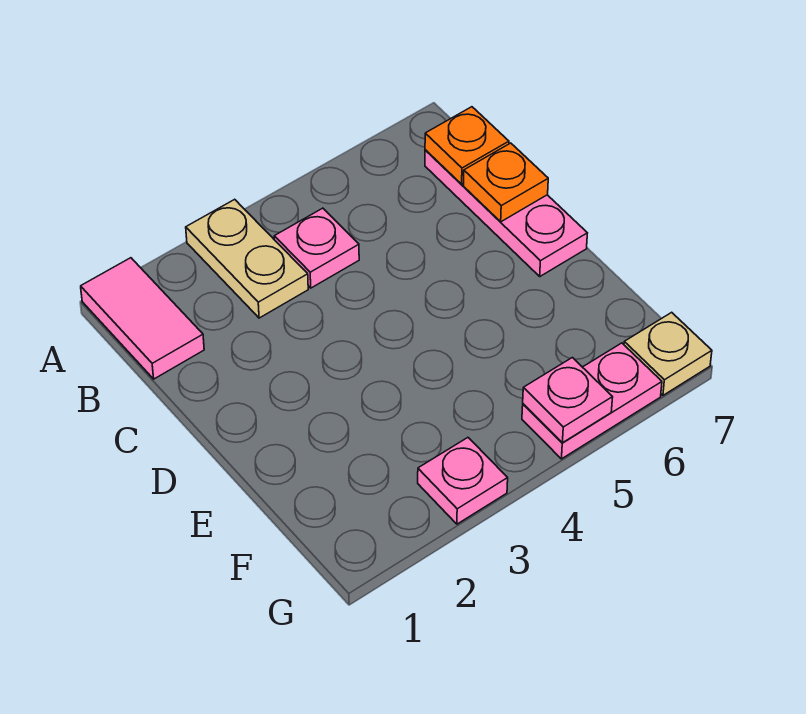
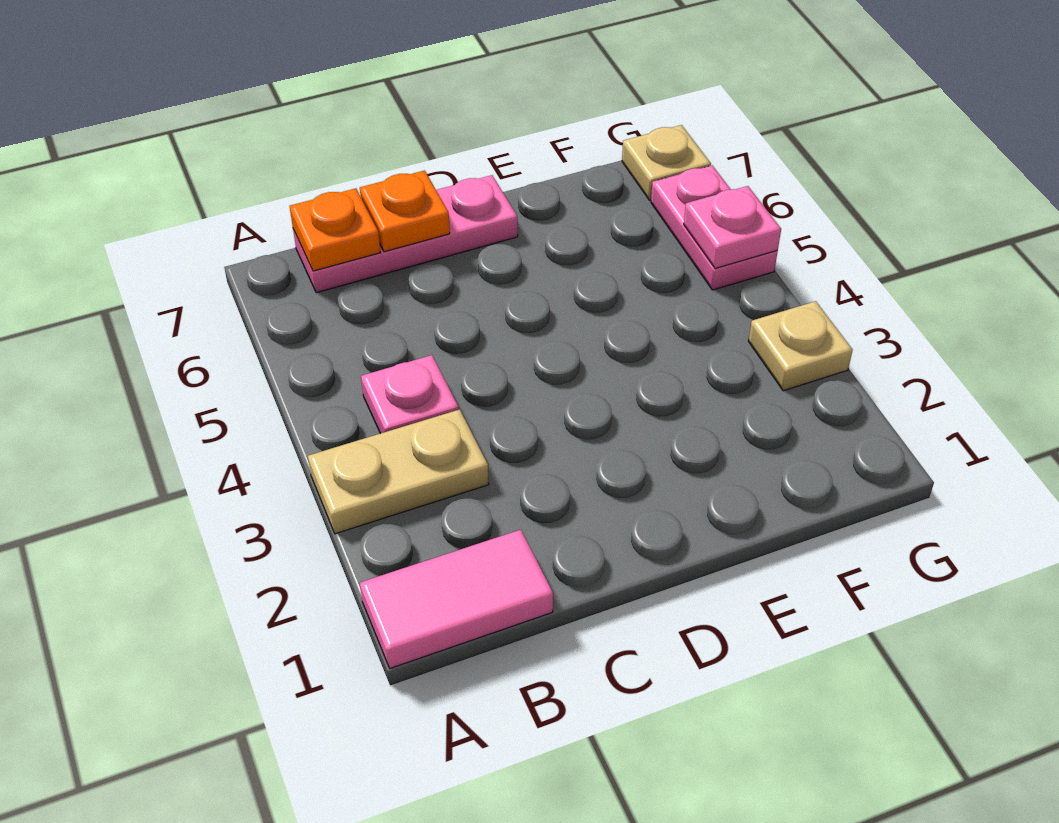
pink 1x1 plate [418,438,508,524] -> tan 1x1 plate [748,301,853,391]

